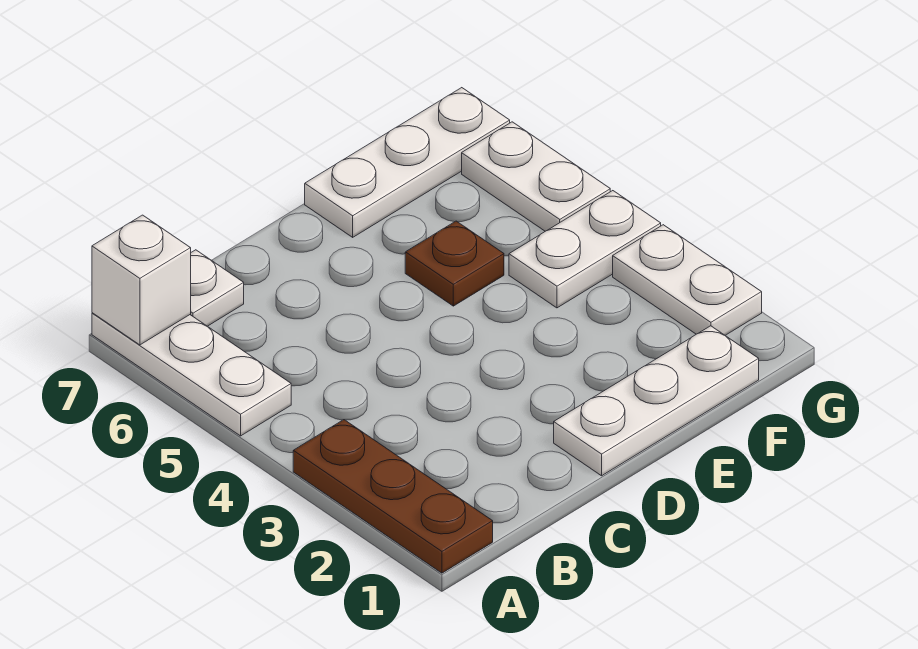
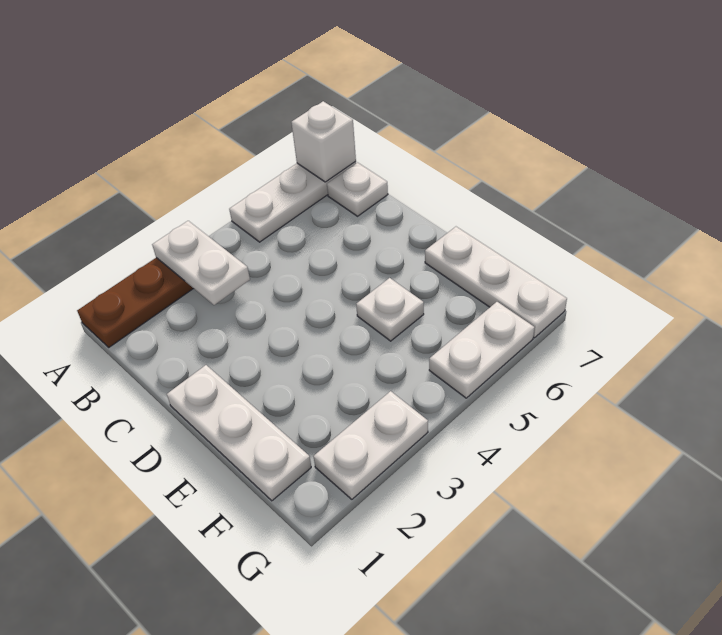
brown 1x1 plate [405,221,504,306] -> white 1x1 plate [356,278,424,341]
white 1x2 plate [509,191,661,308] -> white 1x2 plate moved to [152,221,250,305]

